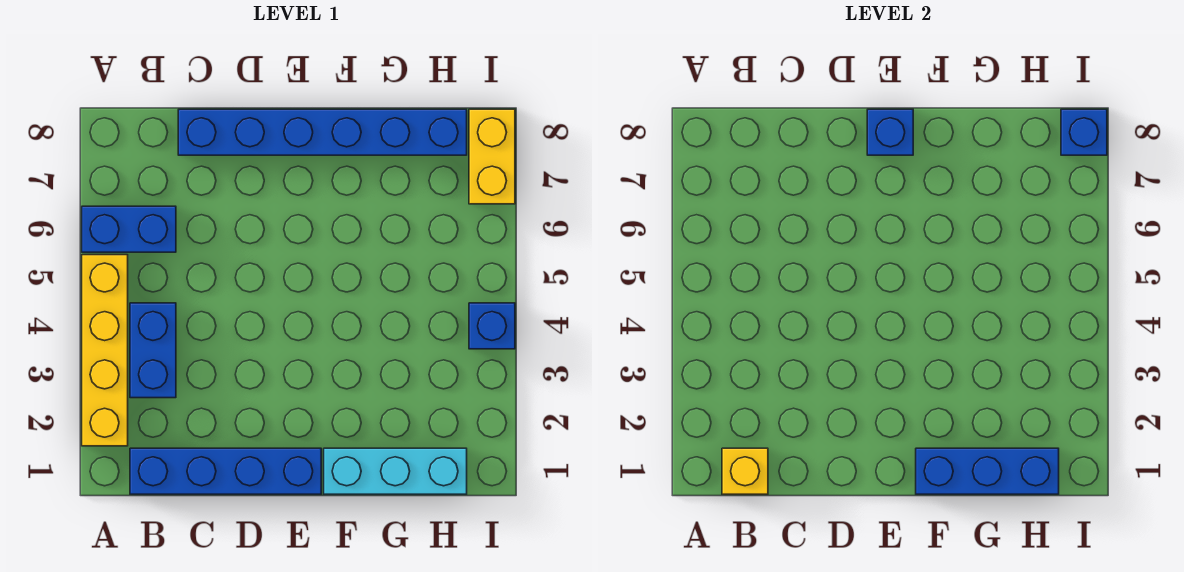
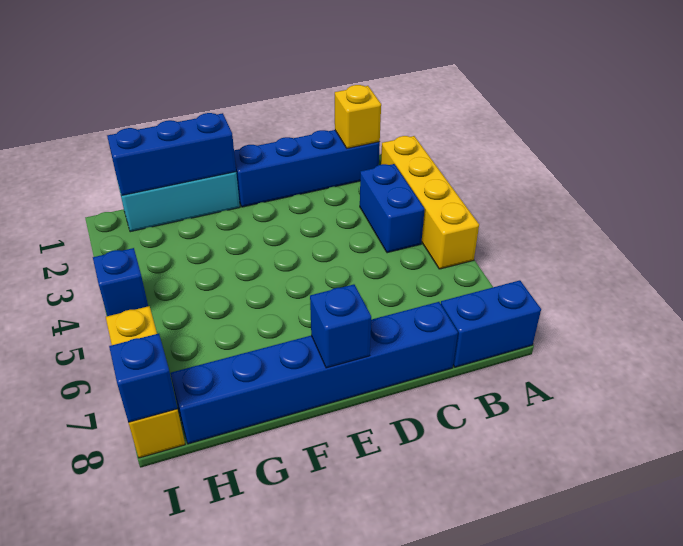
blue 1x2 brick [82,206,176,252] -> blue 1x2 brick moved to [441,280,541,367]
yellow 1x2 brick [469,109,515,204] -> yellow 1x3 brick [106,306,185,458]

